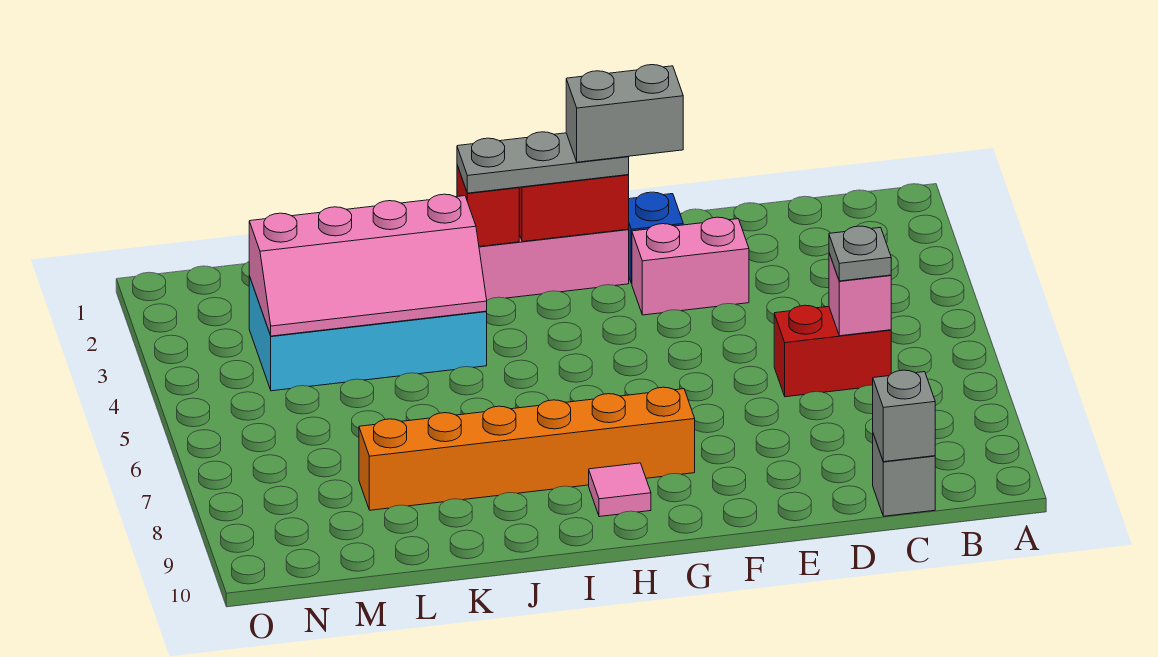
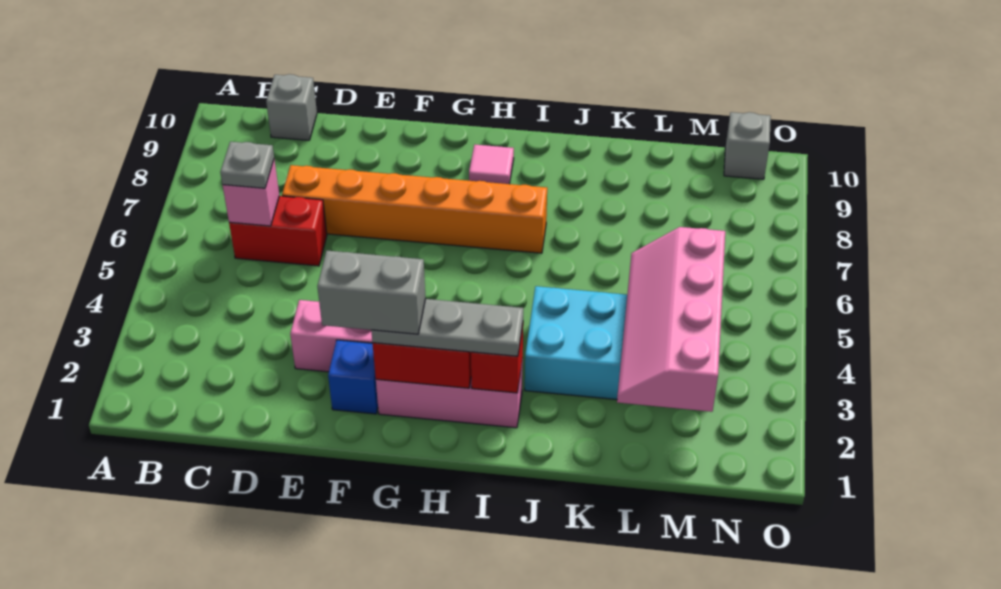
grey 1x1 brick [873,370,935,462] -> grey 1x1 brick moved to [724,112,771,179]
orange 1x6 brick [359,387,695,510] -> orange 1x6 brick moved to [282,165,547,253]
pink 2x4 slope [249,194,487,336] -> pink 2x4 slope turned to [617,227,725,412]

